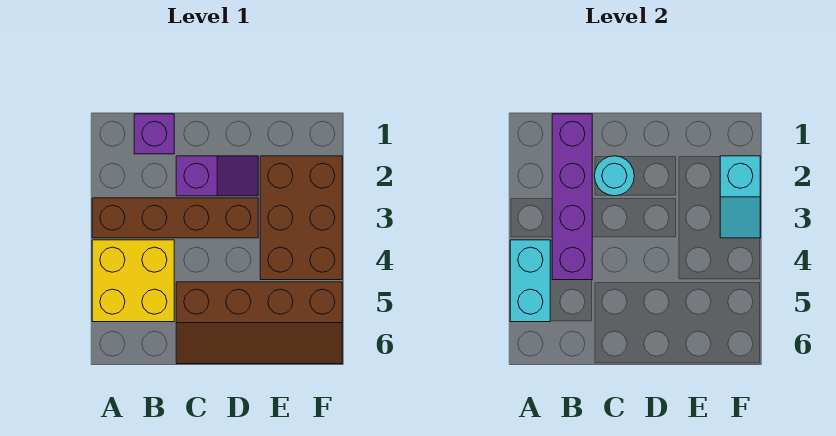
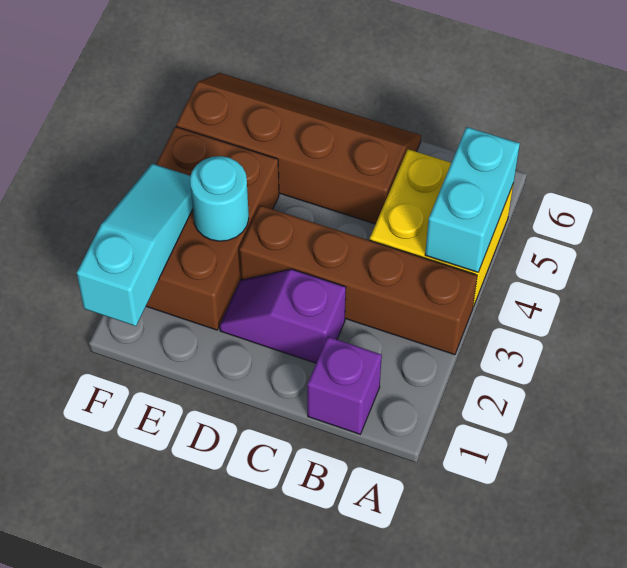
purple 1x4 brick [552,114,592,280] -> none
cyan 1x1 round brick [594,156,634,196] -> cyan 1x1 round brick moved to [190,156,249,241]
cyan 1x2 slope [720,156,760,238] -> cyan 1x3 slope [77,164,193,326]

